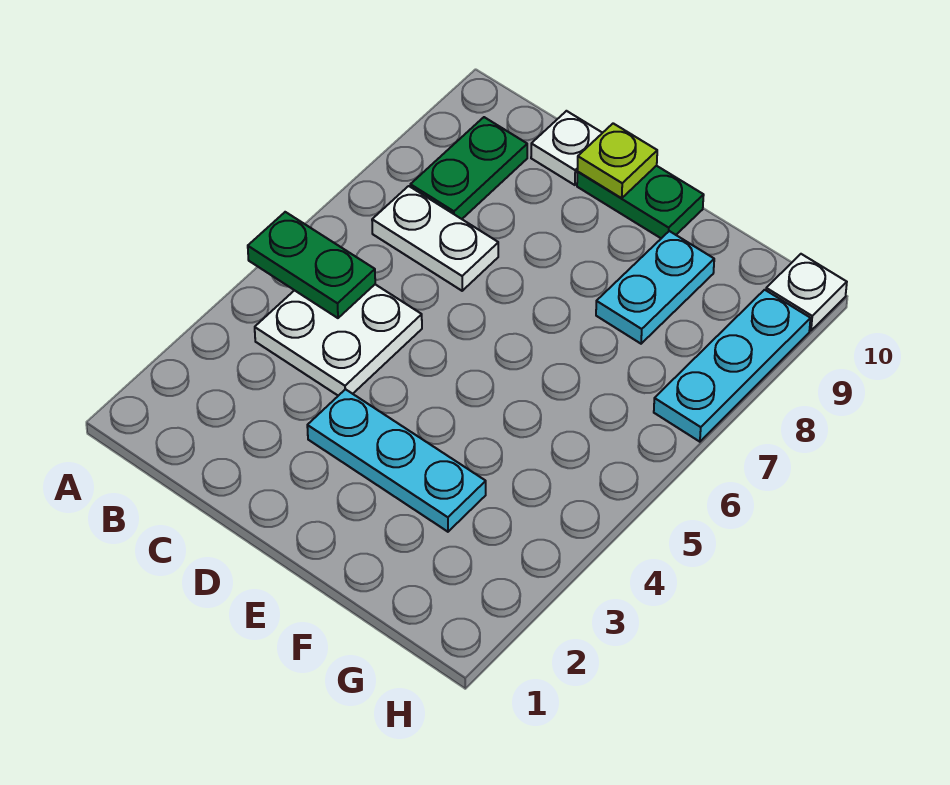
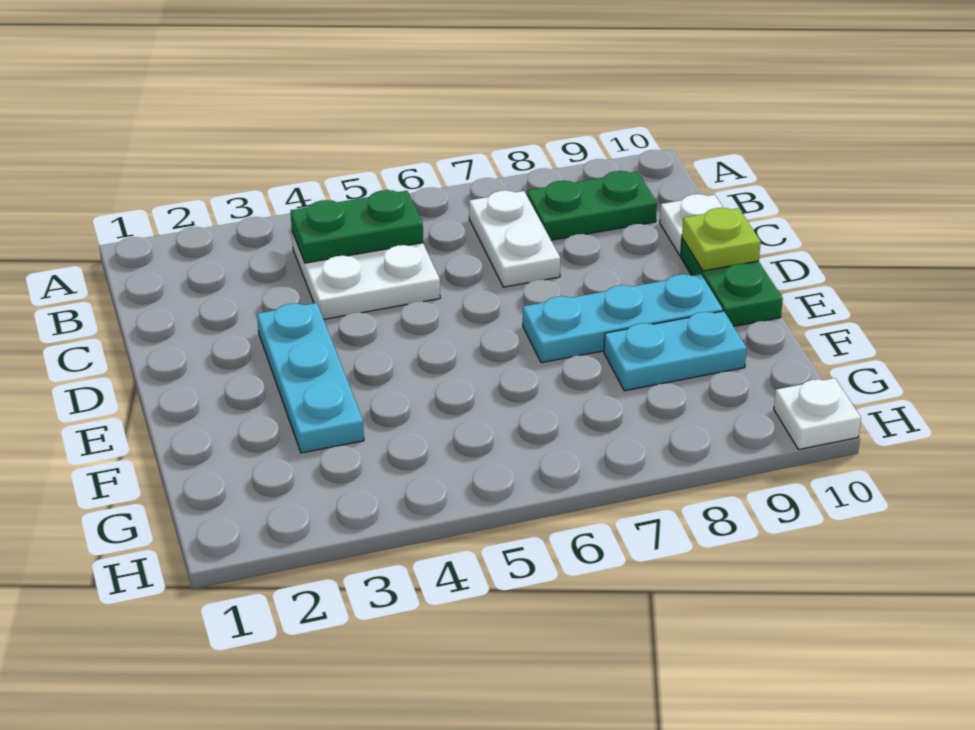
green 1x2 plate [248,212,375,318] -> green 1x2 plate turned to [291,190,423,263]
cyan 1x3 plate [654,290,811,442] -> cyan 1x3 plate moved to [523,274,723,363]

